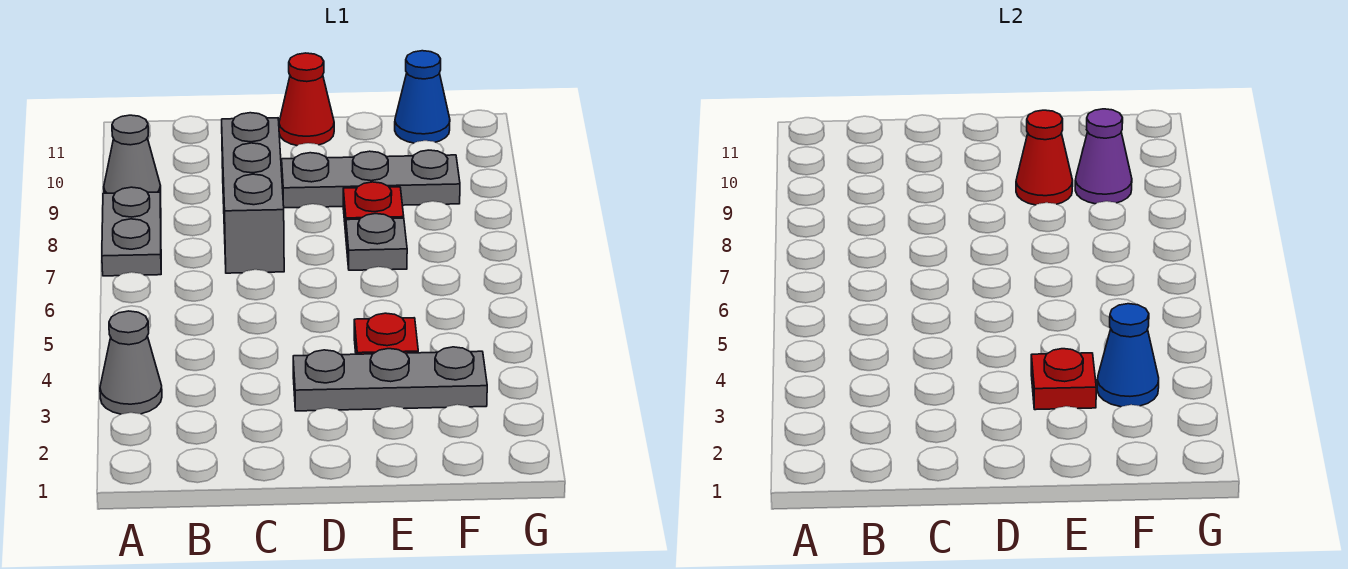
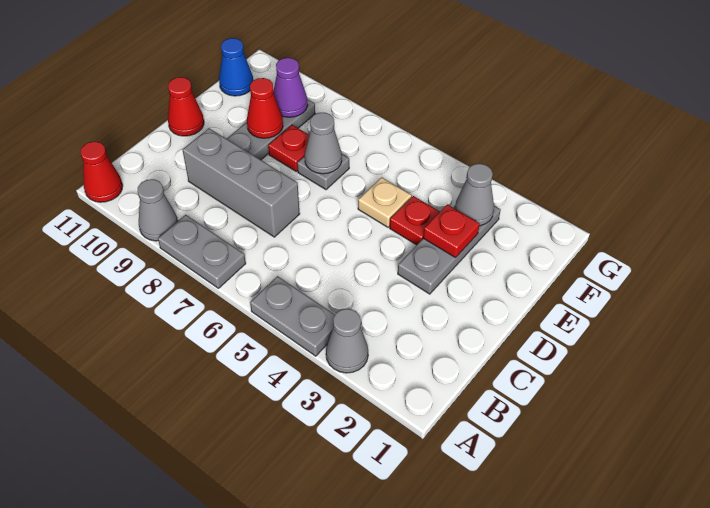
none -> grey 1x2 plate [250,276,335,356]
none -> red 1x1 cone [81,142,123,202]
none -> tan 1x1 plate [358,177,412,227]
none -> grey 1x1 cone [305,113,342,174]
blue 1x1 cone [1097,304,1159,407] -> grey 1x1 cone [455,164,494,226]

